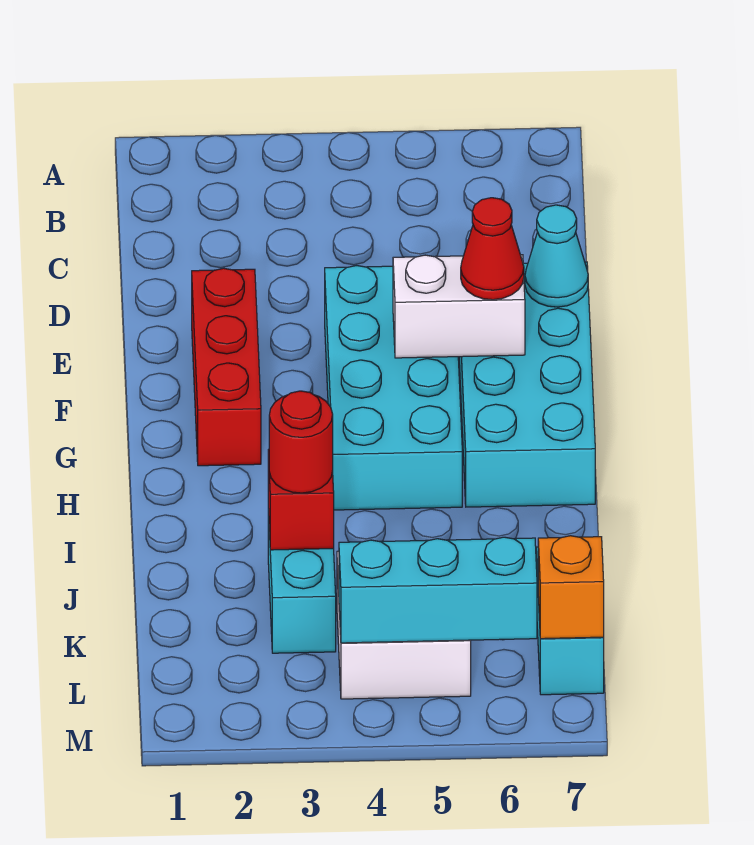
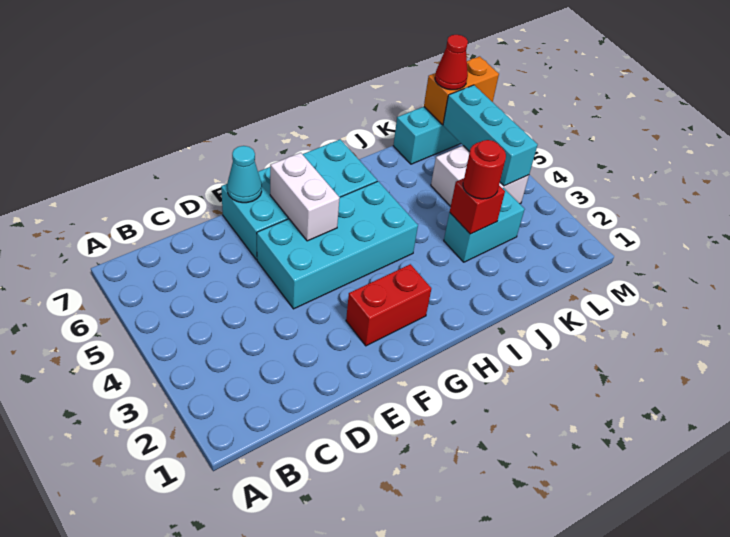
red 1x3 brick [192,268,261,466] -> red 1x2 brick [346,264,431,346]
red 1x1 cone [461,198,524,300] -> red 1x1 cone moved to [435,35,468,90]
orange 1x1 brick [538,536,604,639] -> orange 1x2 brick [424,56,499,124]

